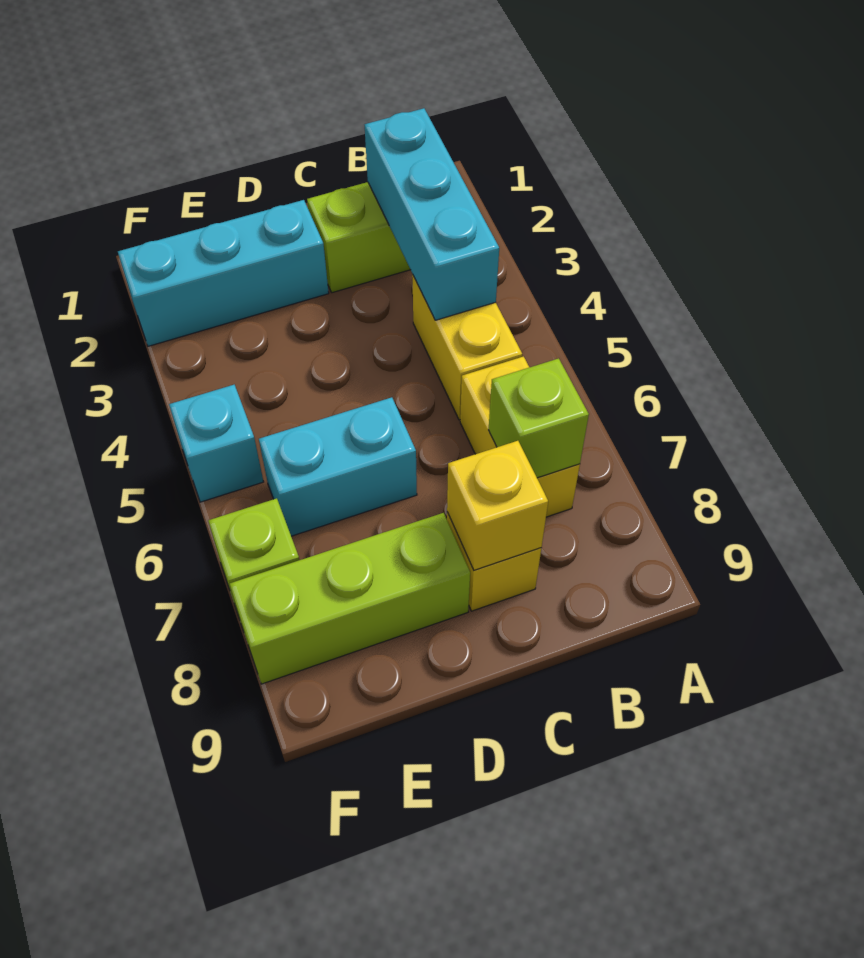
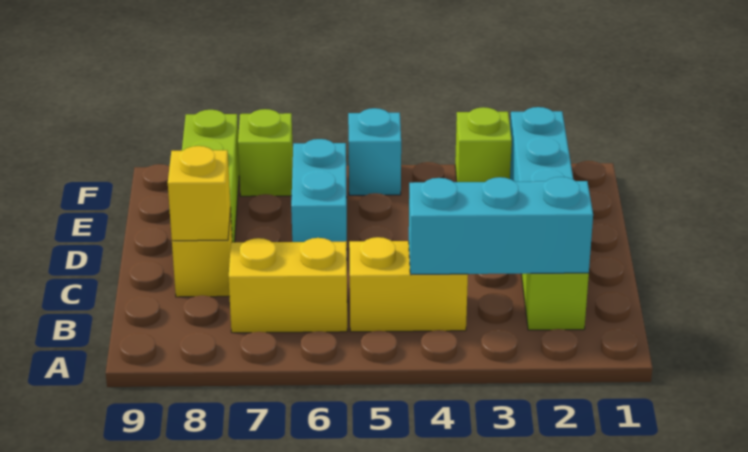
lime 1x1 brick [489,358,589,478] -> lime 1x1 brick moved to [455,107,512,182]

